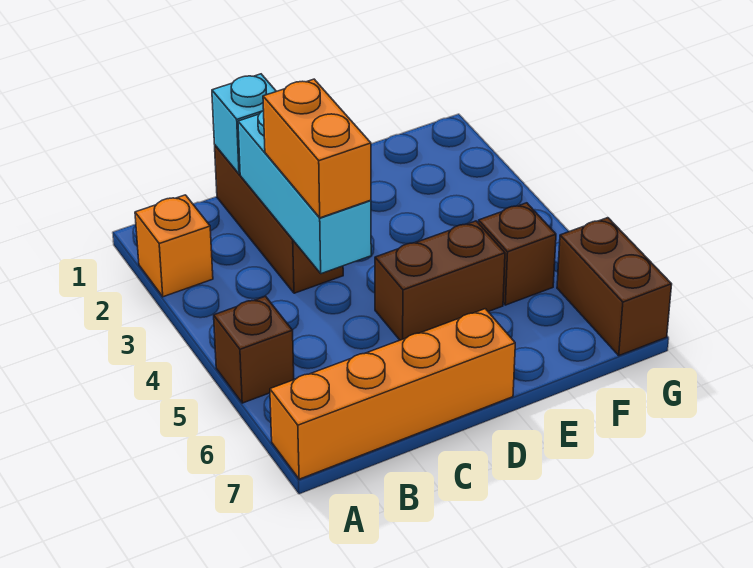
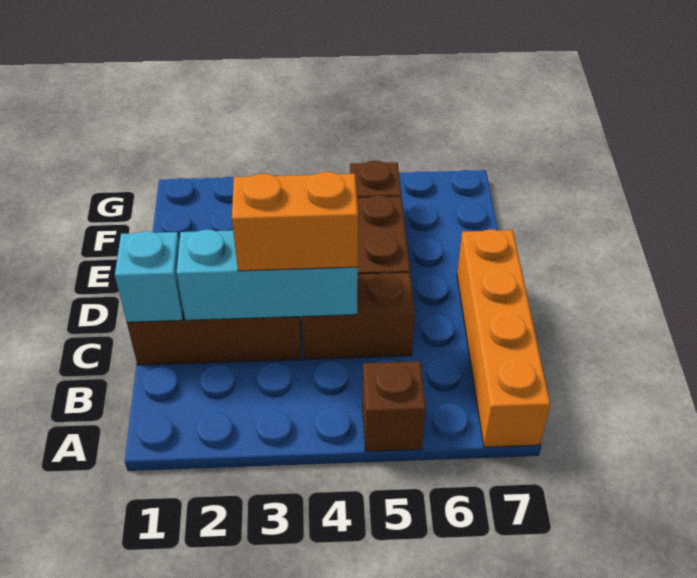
orange 1x1 brick [135,195,213,297] -> none
brown 1x2 brick [557,218,672,356] -> brown 1x2 brick moved to [302,273,415,359]

